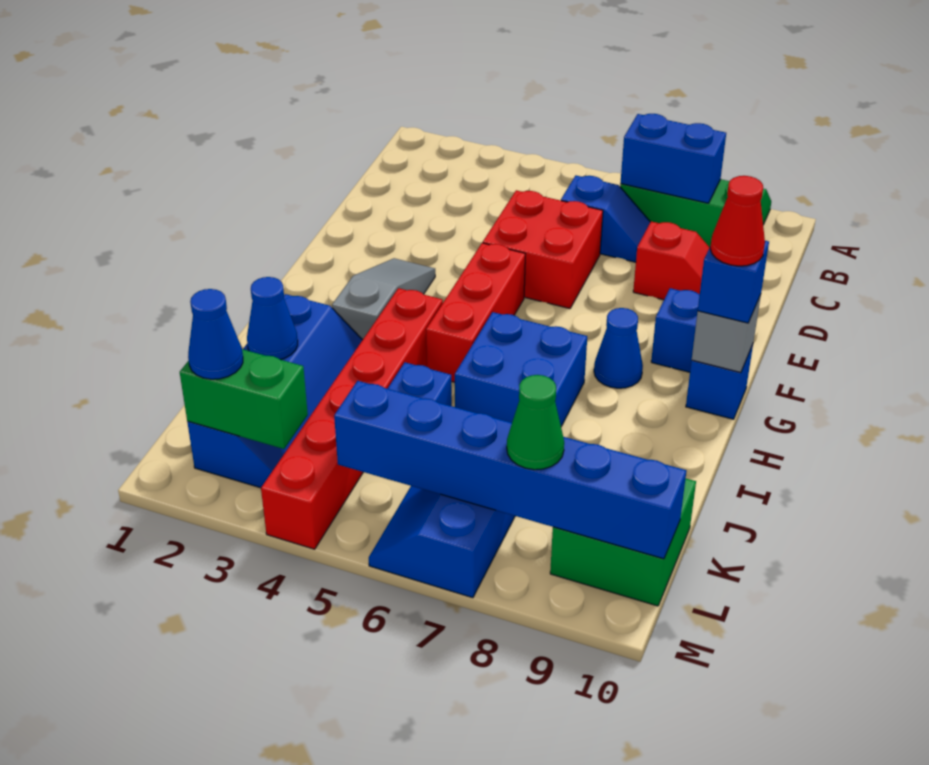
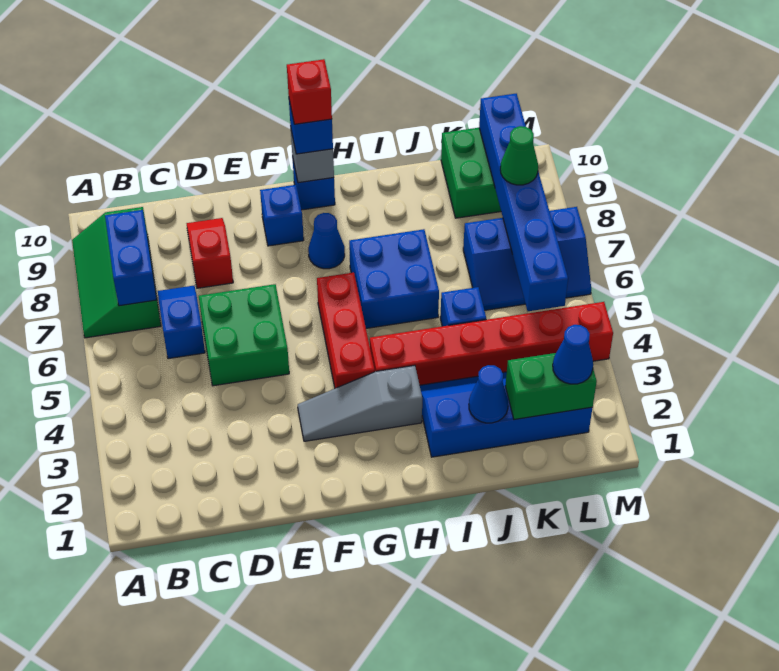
red 2x2 brick [483,190,603,309] -> green 2x2 brick [199,284,289,386]
red 1x3 brick [426,243,525,382] -> red 1x3 brick turned to [317,272,375,388]
red 1x1 cone [710,176,765,266] -> red 1x1 brick [287,59,332,124]
green 1x2 brick [180,349,308,449] -> green 1x2 brick turned to [505,353,597,420]

